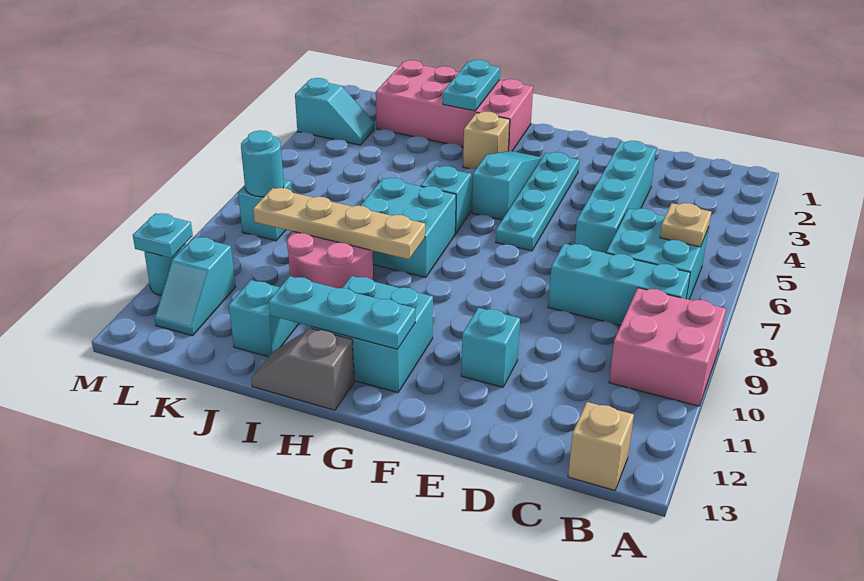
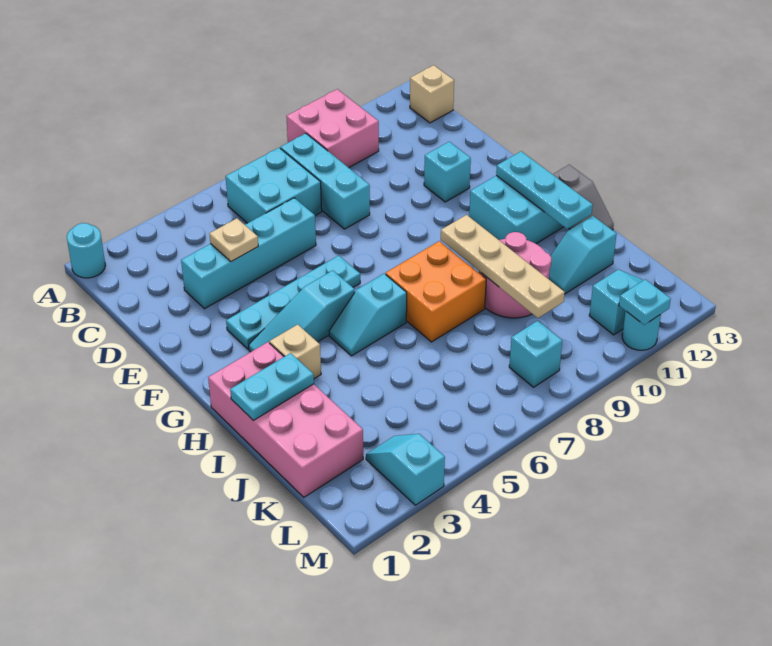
tan 1x1 plate [660,203,711,247] -> tan 1x1 plate moved to [210,218,258,262]
cyan 2x2 brick [360,178,456,278] -> orange 2x2 brick [386,241,486,342]
cyan 1x1 round brick [241,130,284,197] -> cyan 1x1 round brick moved to [67,223,105,278]

